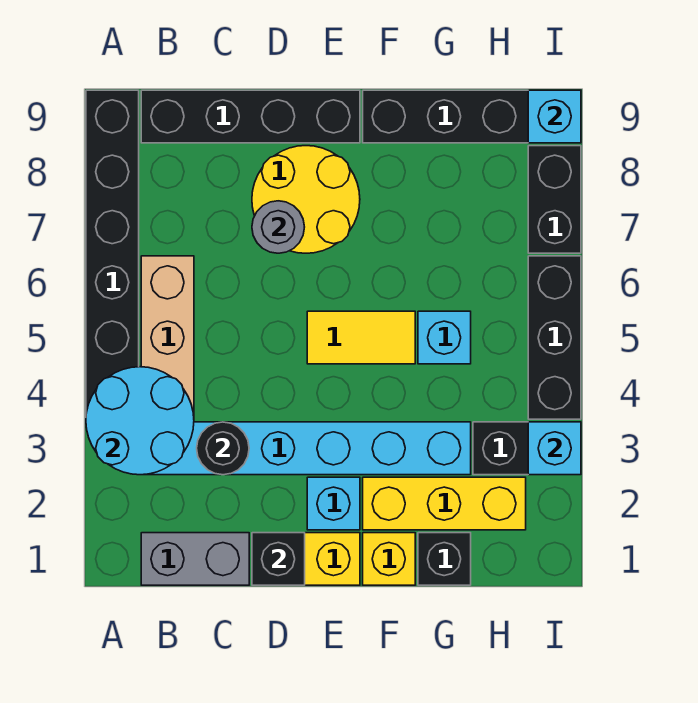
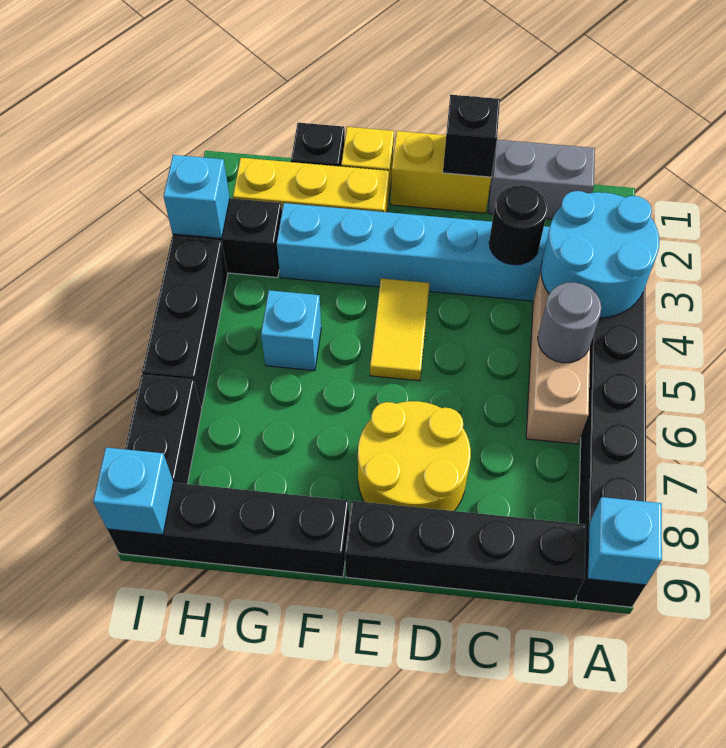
grey 1x1 round brick [252,201,304,253] -> grey 1x1 round brick moved to [538,282,602,363]
cyan 1x1 brick [307,477,360,530] -> cyan 1x1 brick moved to [588,497,662,585]
yellow 1x2 tile [307,311,415,364] -> yellow 1x2 tile turned to [370,278,430,381]

